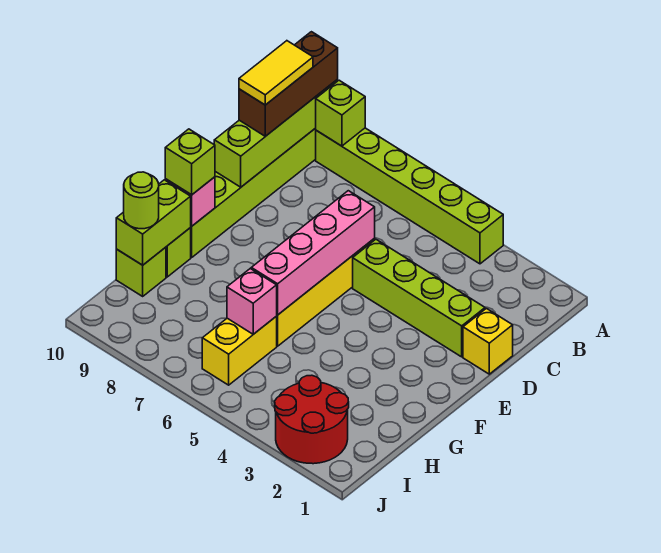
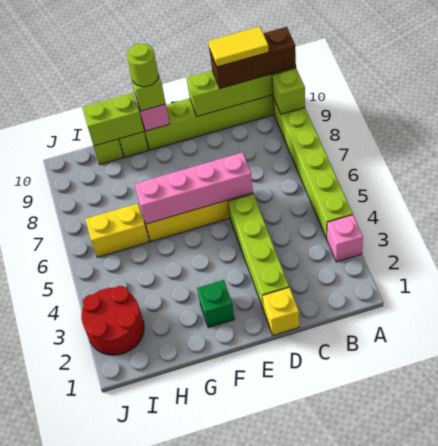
none -> green 1x1 brick [197,280,234,328]
pink 1x1 brick [227,269,277,334] -> pink 1x1 brick moved to [327,215,363,262]
lime 1x1 round brick [124,172,159,229] -> lime 1x1 round brick moved to [127,43,159,87]

